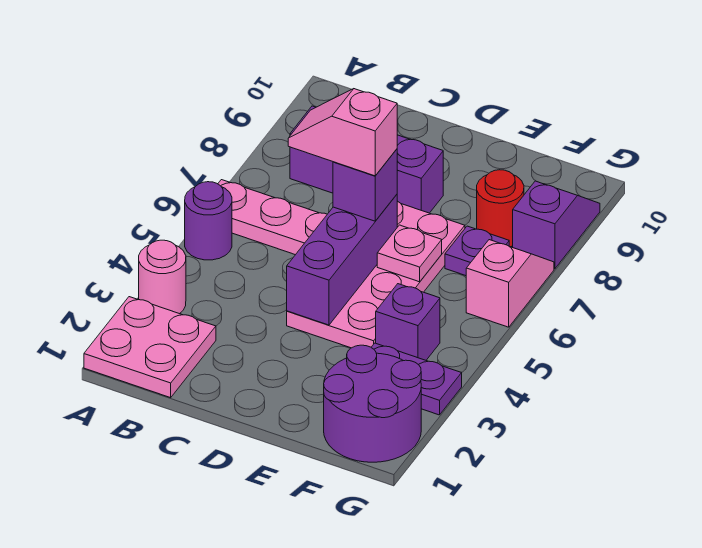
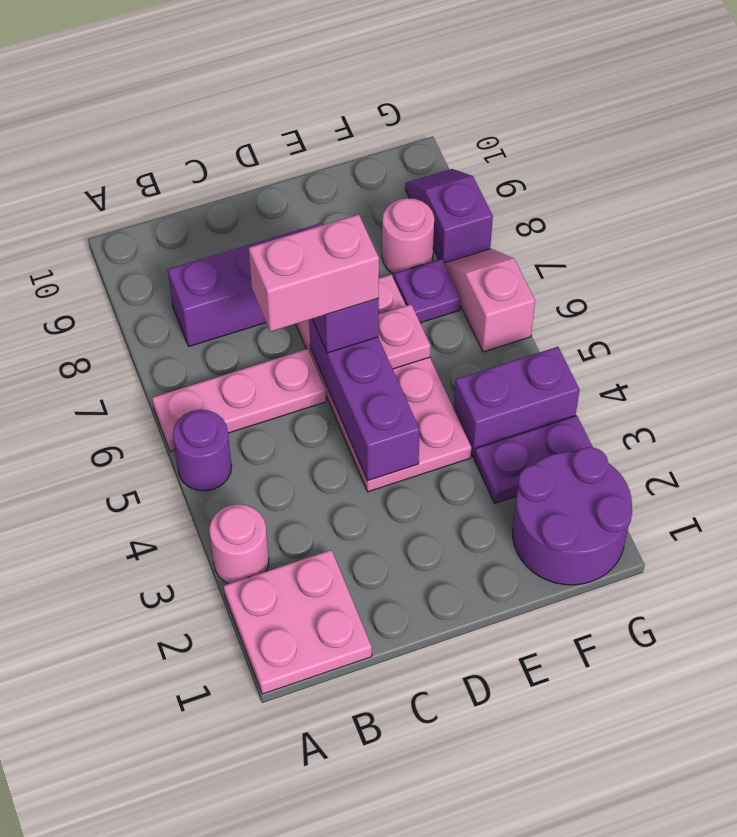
pink 1x2 slope [288,89,397,176] -> pink 1x2 brick [249,214,379,332]
purple 1x1 brick [376,284,440,360] -> purple 1x2 brick [454,347,580,457]
red 1x1 round brick [477,170,524,247] -> pink 1x1 round brick [382,198,434,274]

